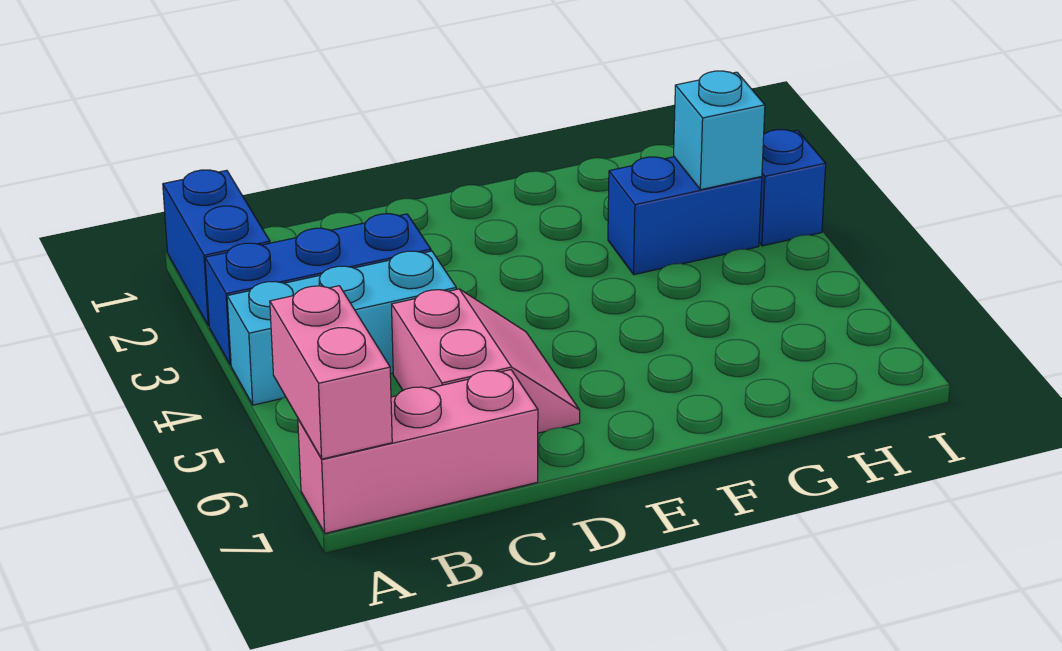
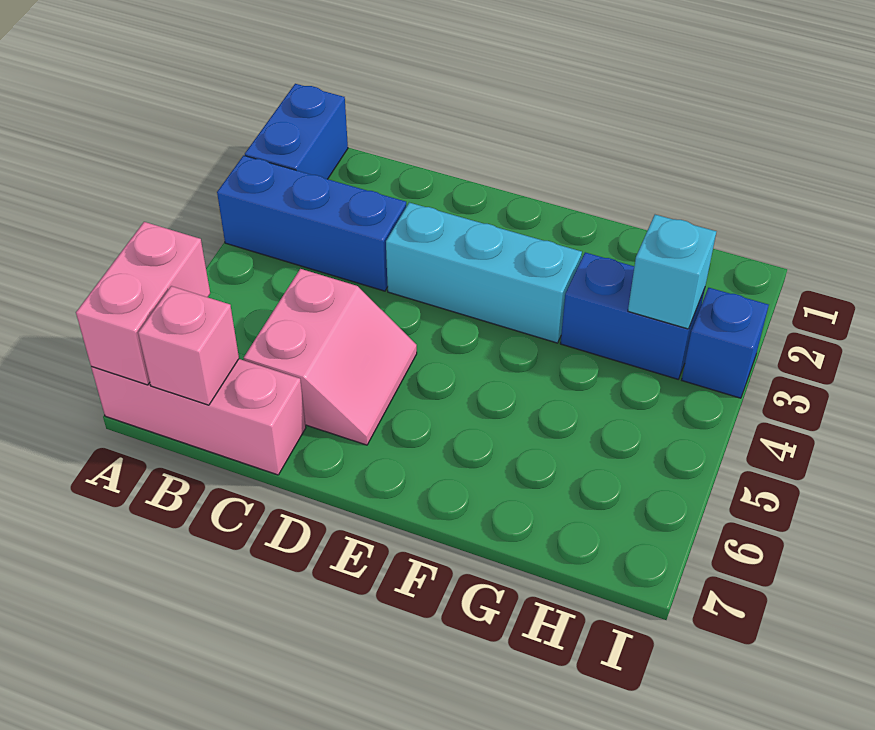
cyan 1x3 brick [227,251,456,405] -> cyan 1x3 brick moved to [386,203,582,343]
none -> pink 1x1 brick [138,286,239,405]

